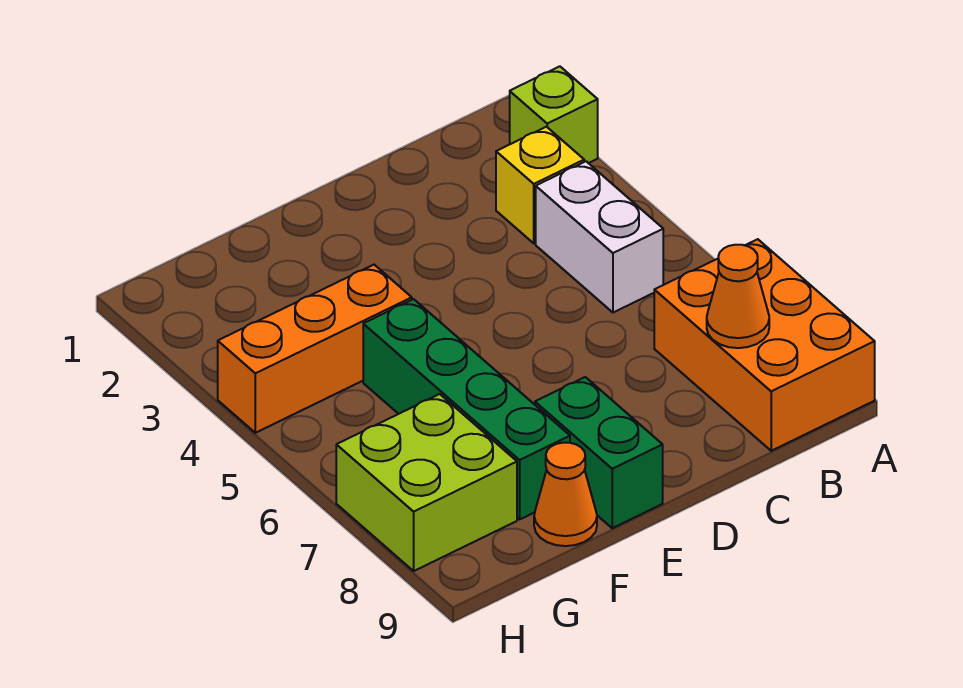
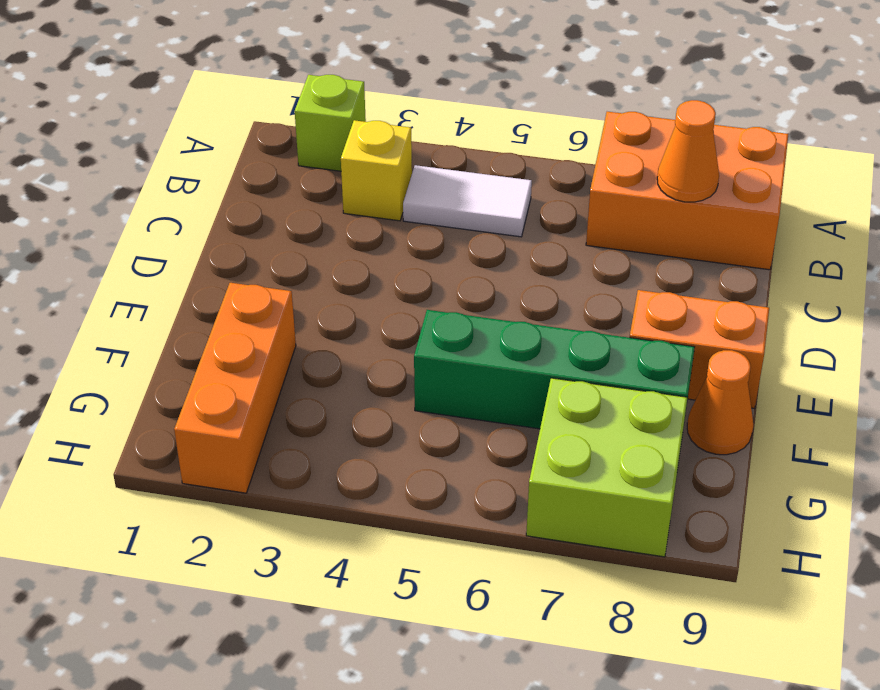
white 1x2 brick [536,161,663,312] -> white 1x2 tile [403,165,532,237]
green 1x2 brick [535,377,663,528] -> orange 1x2 brick [630,290,769,409]
orange 1x3 brick [218,265,412,433] -> orange 1x3 brick moved to [174,283,296,493]

